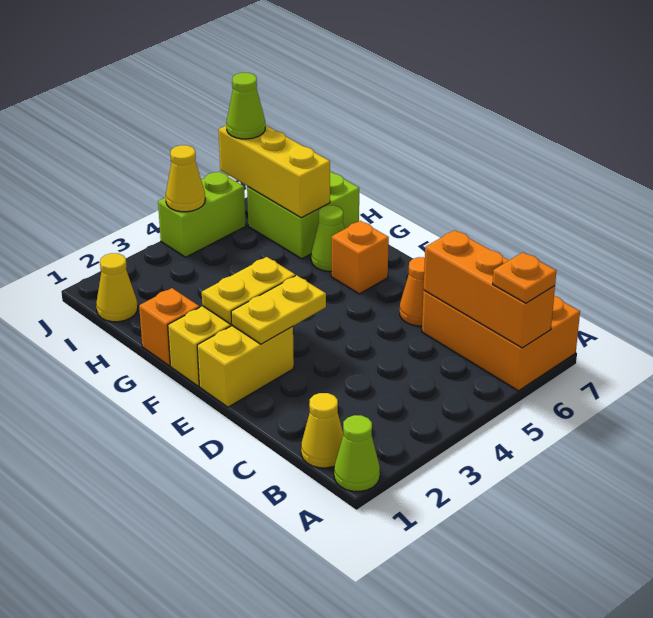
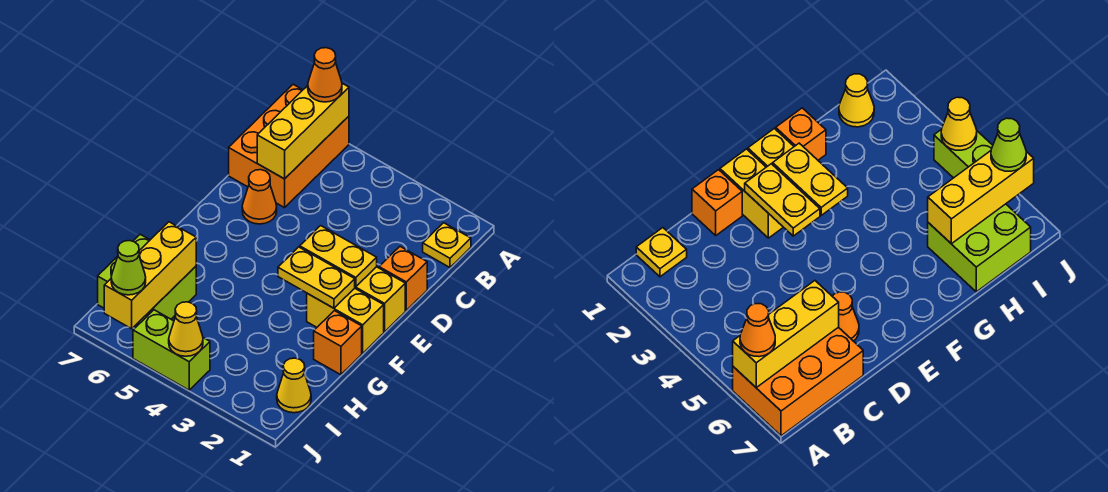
lime 1x1 cone [334,415,380,491] -> none
orange 1x3 brick [424,230,555,348] -> yellow 1x3 brick [257,83,349,179]
orange 1x1 plate [493,252,556,303] -> orange 1x1 cone [308,48,342,102]
yellow 1x1 cone [301,393,343,468] -> yellow 1x1 plate [423,223,471,267]
orange 1x1 brick [331,221,389,294] -> orange 1x1 brick moved to [379,247,427,310]
lime 1x1 cone [311,205,344,271] -> none

